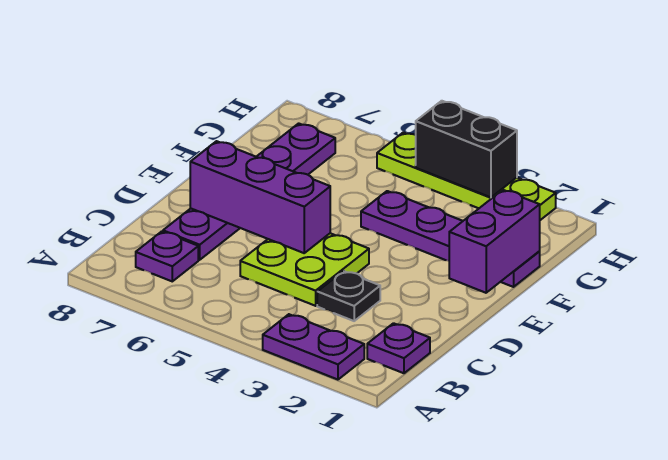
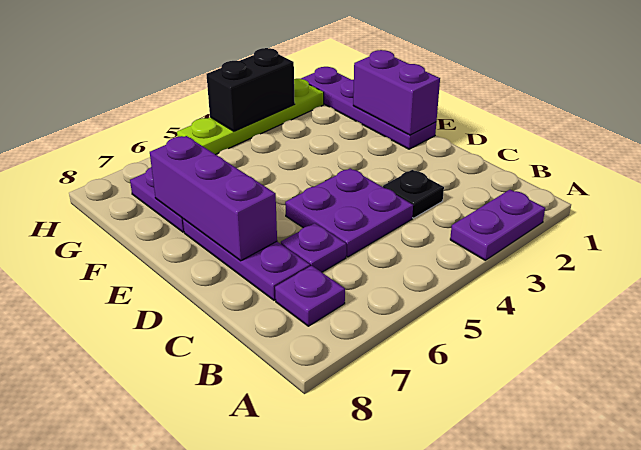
purple 1x1 plate [367,323,430,373] -> purple 1x1 plate moved to [281,223,346,272]
lime 2x2 plate [240,233,369,306] -> purple 2x2 plate [285,168,413,257]
purple 1x3 brick [190,141,330,253] -> purple 1x3 brick turned to [150,136,277,261]
purple 1x4 plate [361,191,540,287] -> purple 1x4 plate turned to [301,67,436,149]

